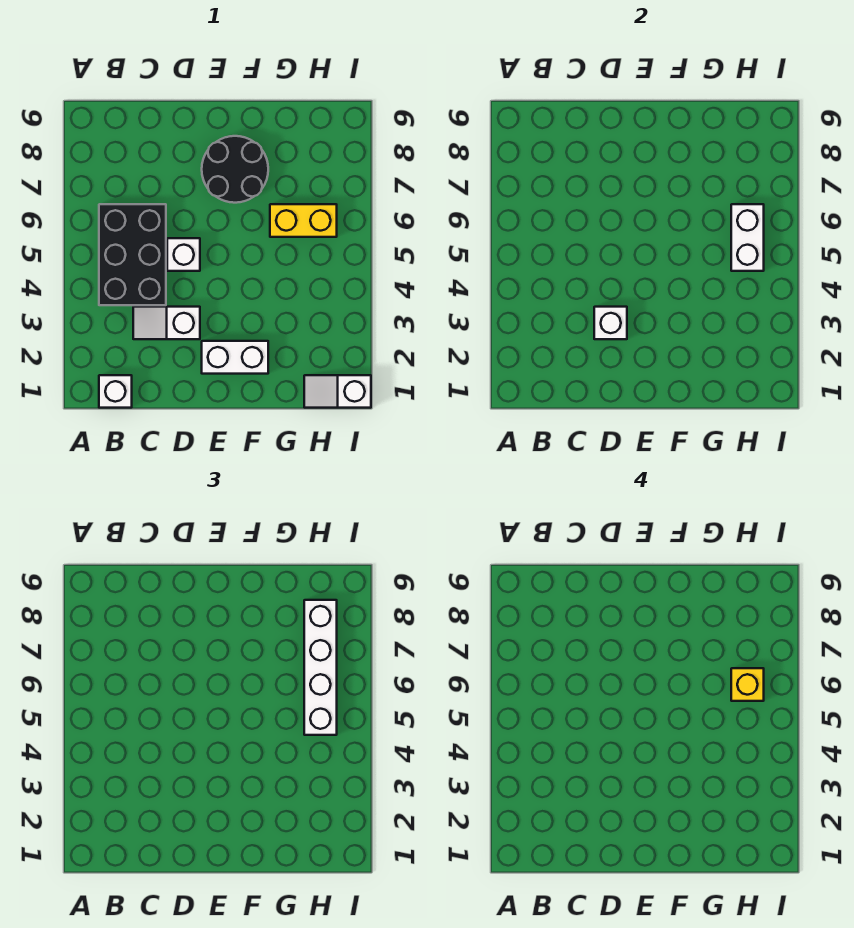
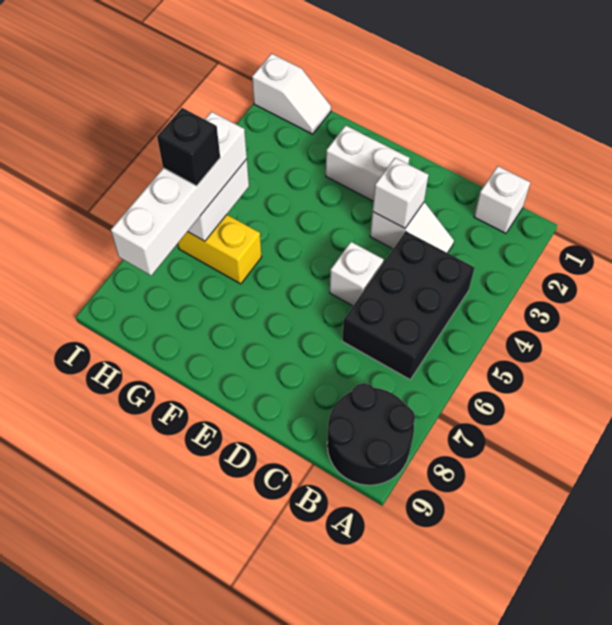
black 2x2 round brick [202,136,268,203] -> black 2x2 round brick moved to [327,383,415,485]
yellow 1x1 brick [731,668,764,701] -> black 1x1 brick [157,108,220,186]

